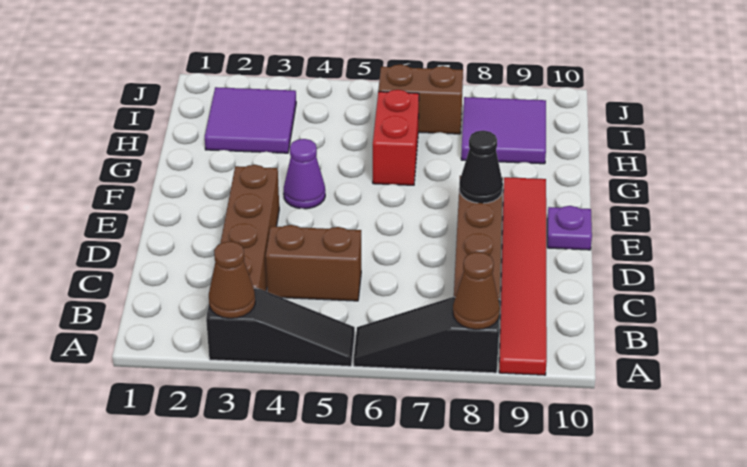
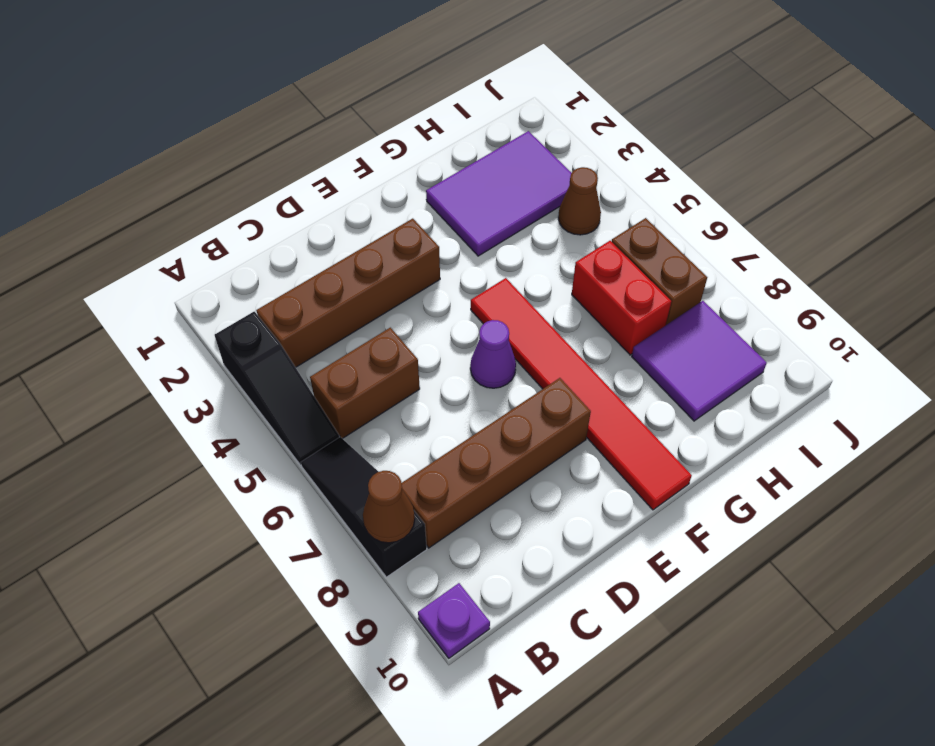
brown 1x1 cone [209,241,255,318] -> brown 1x1 cone moved to [558,167,601,235]
red 1x6 tile [499,177,547,375] -> red 1x6 tile turned to [471,278,692,510]
brown 1x2 brick [266,225,361,301] -> brown 1x2 brick turned to [310,328,420,439]
black 1x1 cone [459,131,503,203] -> none
purple 1x1 plate [547,206,592,250] -> purple 1x1 plate moved to [418,583,490,658]
purple 1x1 cone [284,139,325,209] -> purple 1x1 cone moved to [470,320,516,388]
red 1x2 brick [373,90,419,185] -> red 1x2 brick turned to [572,241,671,355]
purple 2x2 tile [205,87,296,153] -> purple 2x3 tile [426,131,571,256]

